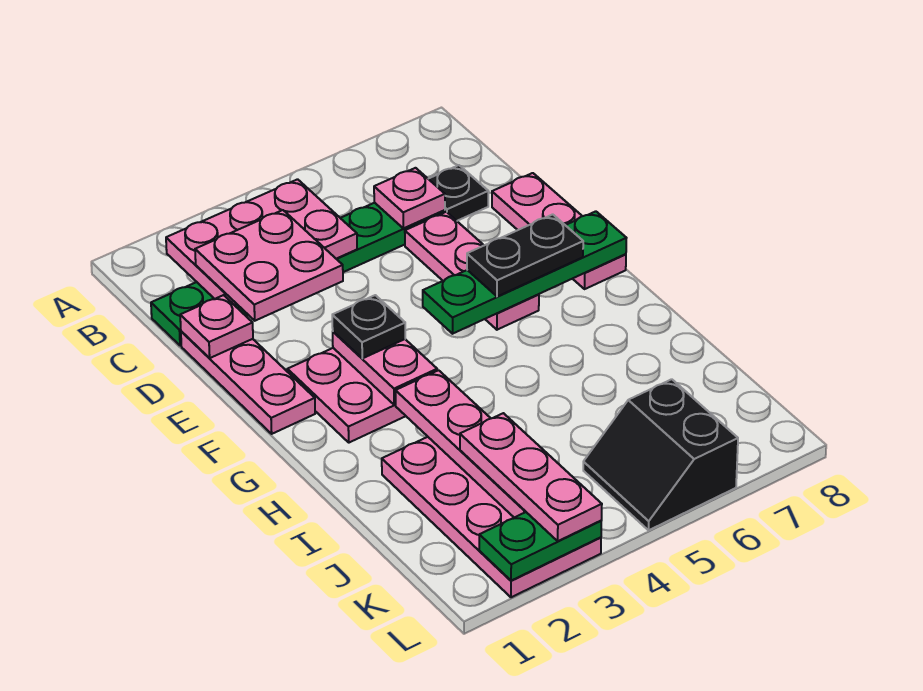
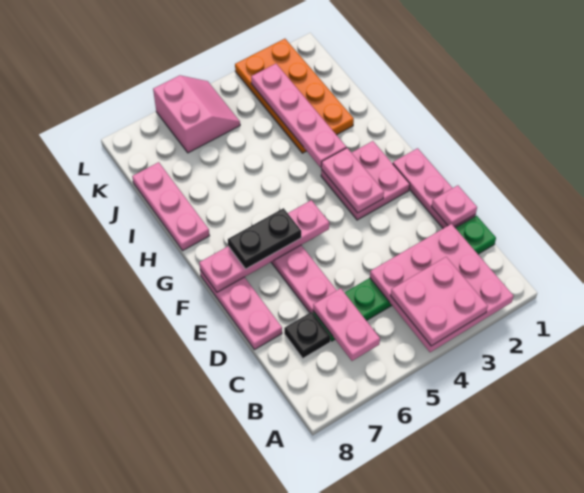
pink 2x3 plate [166,179,357,305] -> pink 3x3 plate [370,224,513,352]
pink 2x2 plate [195,210,343,321] -> pink 2x2 plate moved to [391,257,488,346]
pink 1x1 plate [374,168,445,228] -> pink 1x2 plate [313,288,380,361]
black 1x1 plate [332,295,405,358] -> none
green 1x4 plate [423,211,626,334] -> pink 1x4 plate [199,200,329,292]
pink 2x4 plate [382,437,601,597] -> orange 2x4 plate [235,39,354,153]
pink 1x3 plate [460,413,602,541] -> pink 1x3 plate moved to [132,162,209,251]
black 2x2 slope [583,379,738,530] -> pink 2x2 slope [153,75,240,153]
green 1x2 plate [479,512,601,581] -> none

